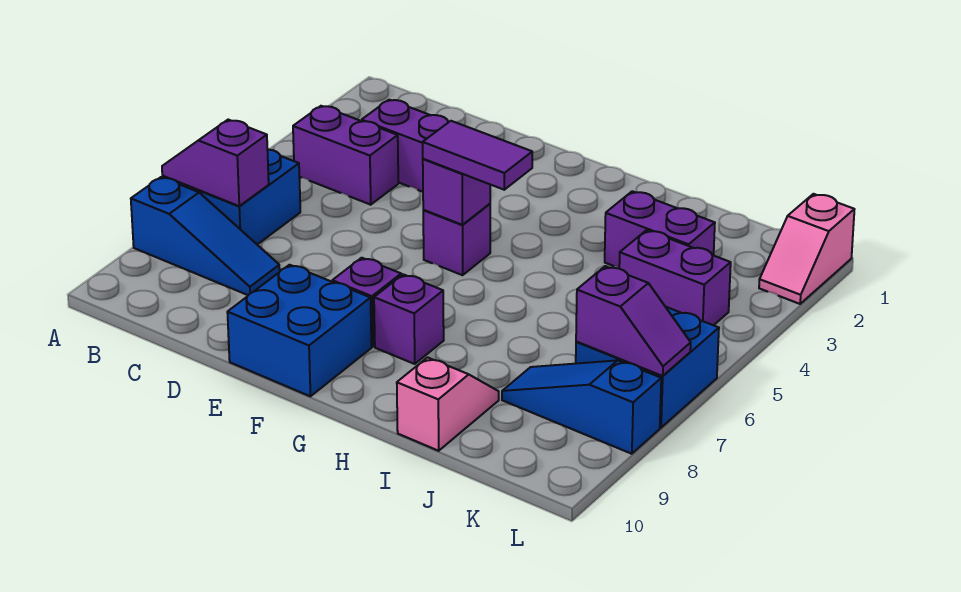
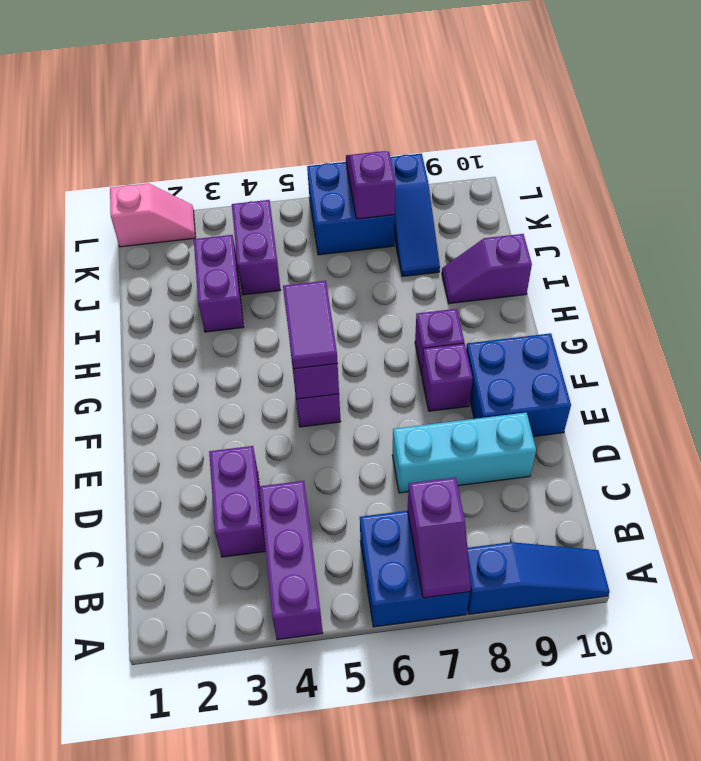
blue 1x3 slope [131,177,280,295] -> blue 1x3 slope turned to [467,542,610,614]
purple 1x2 brick [293,106,398,205] -> purple 1x3 brick [259,481,323,640]
none -> cyan 1x3 brick [392,412,536,493]
pink 1x2 slope [397,357,499,451] -> purple 1x2 slope [442,234,532,304]

